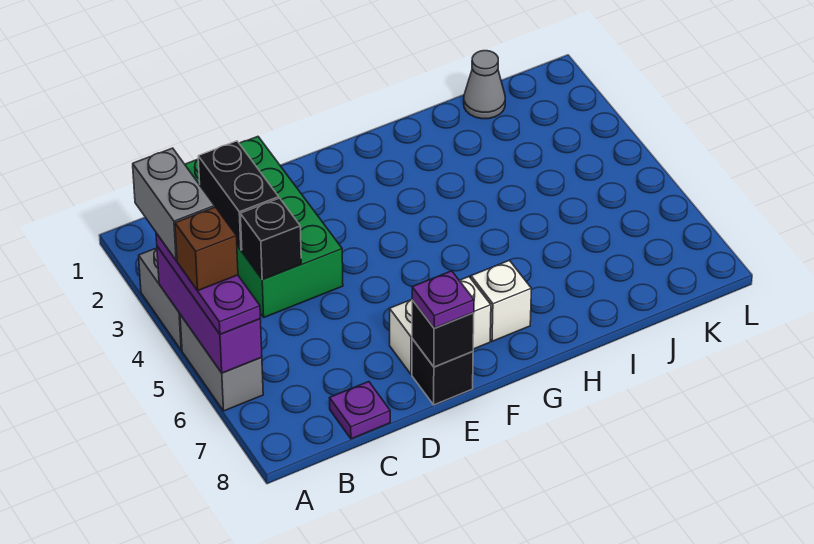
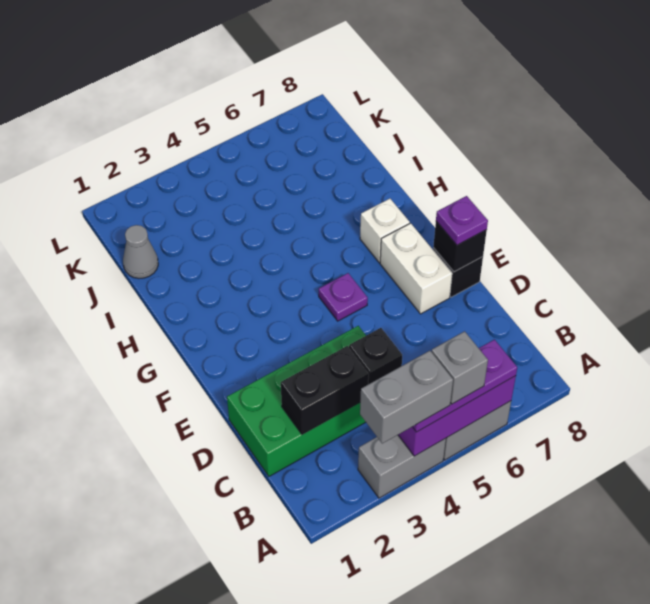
brown 1x1 brick [175,207,238,291] -> grey 1x1 brick [431,331,488,404]
purple 1x1 plate [330,382,390,439] -> purple 1x1 plate moved to [319,273,368,321]

